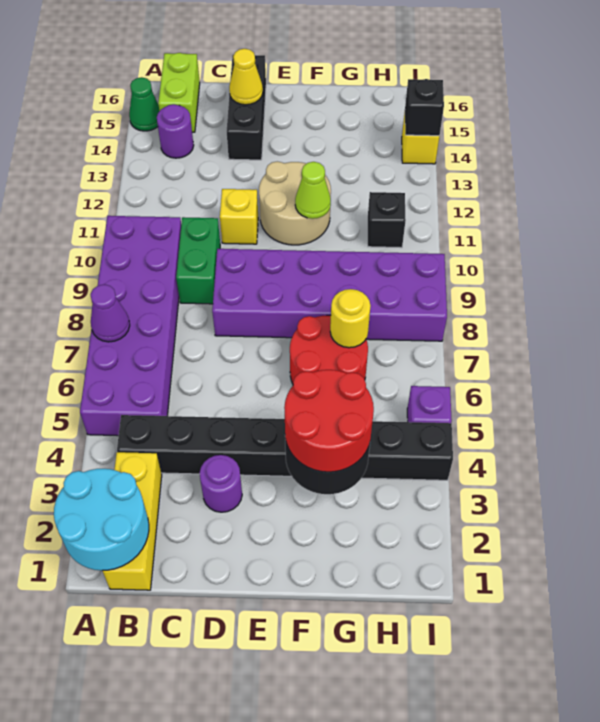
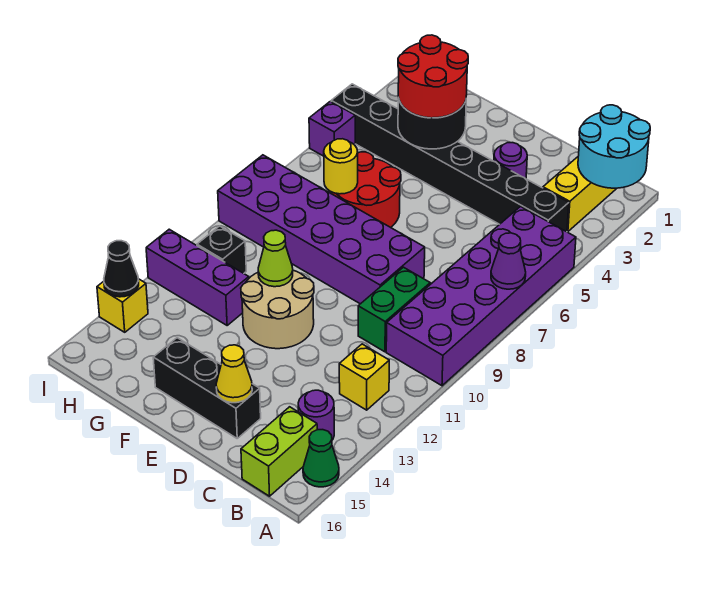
yellow 1x1 brick [220,189,258,244] -> yellow 1x1 brick moved to [339,344,389,410]
black 1x3 brick [227,55,266,160] -> black 1x3 brick turned to [153,338,261,438]
none -> purple 1x3 brick [146,229,249,325]
black 1x1 brick [405,79,444,136] -> black 1x1 cone [104,241,139,297]

